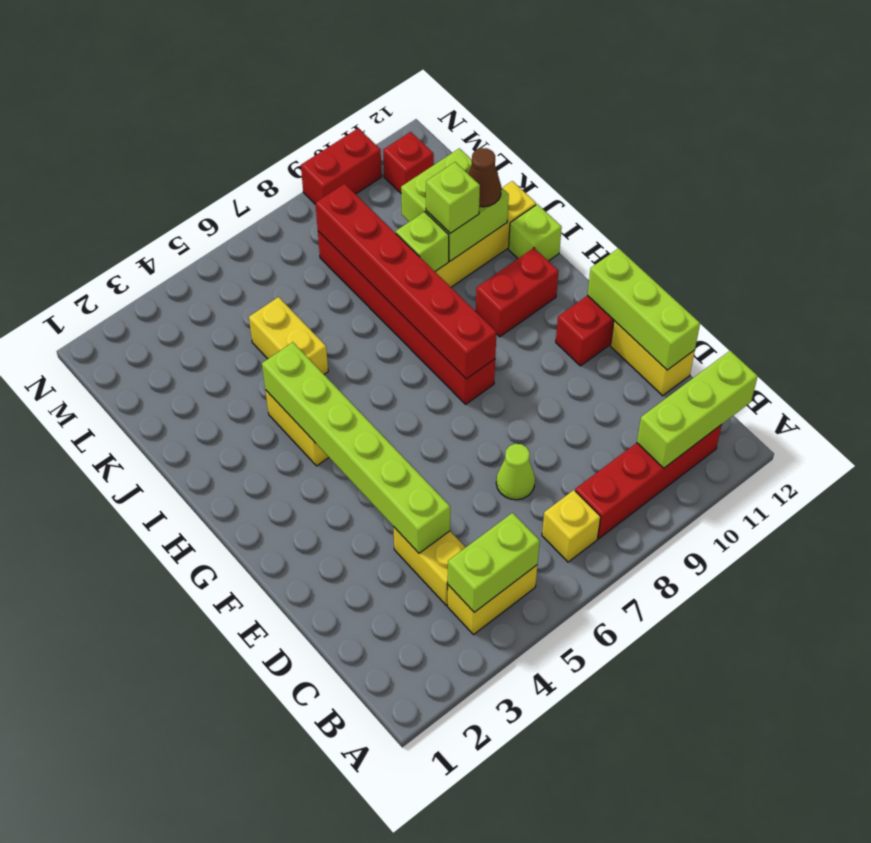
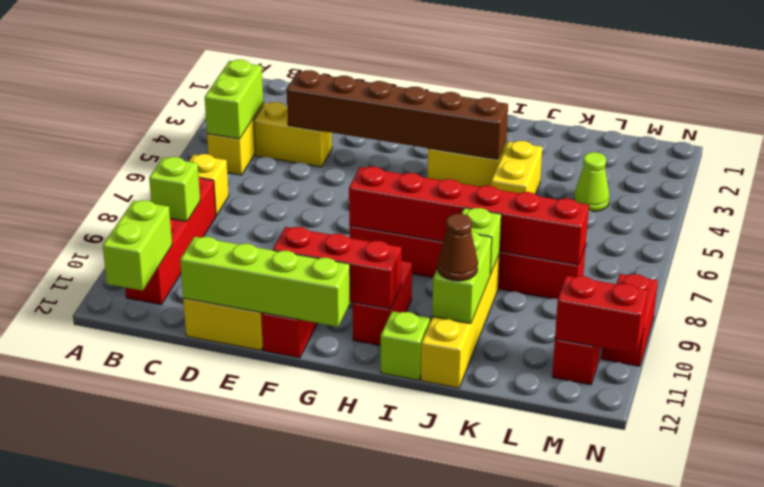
lime 1x3 brick [637,351,758,468] -> lime 1x2 brick [103,200,172,291]
lime 1x6 brick [262,342,450,553] -> brown 1x6 brick [287,70,508,159]
lime 1x1 cone [496,444,535,500] -> lime 1x1 cone moved to [574,152,609,212]
lime 1x3 brick [587,248,700,370] -> lime 1x4 brick [180,237,350,327]
none -> red 1x3 brick [273,227,401,309]
yellow 1x2 brick [249,297,328,374] -> yellow 1x2 brick turned to [491,141,542,194]
lime 2x2 brick [401,148,509,261] -> lime 1x2 brick [432,231,492,324]
lime 1x1 brick [426,162,480,233] -> lime 1x1 brick moved to [149,157,200,221]
none -> red 1x2 brick [555,276,648,354]

